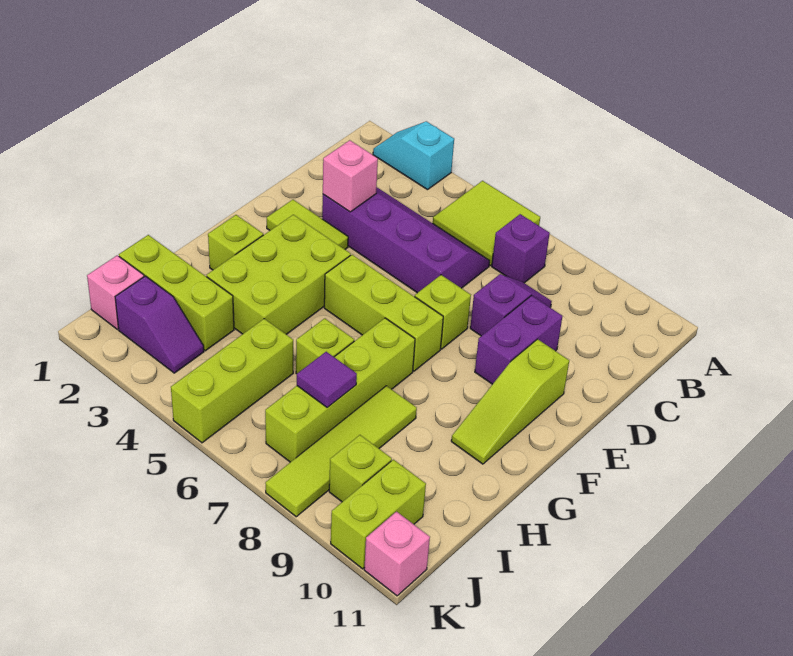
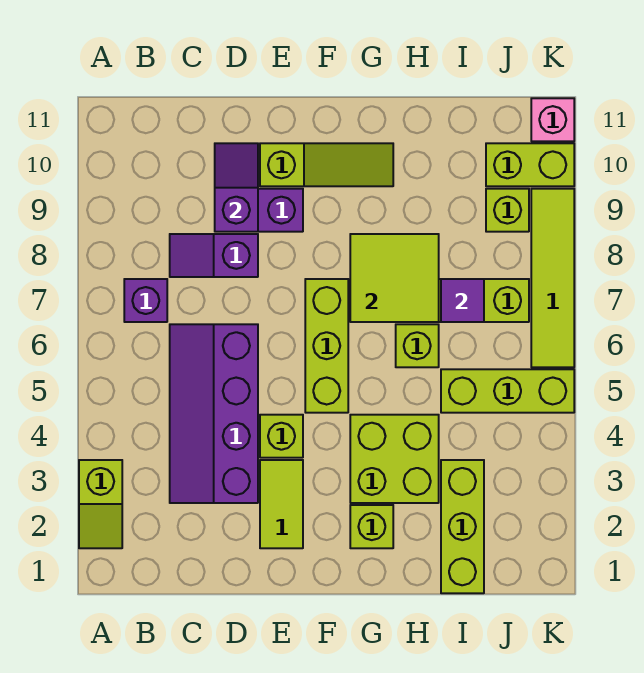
cyan 1x2 slope [373,121,454,190] -> lime 1x2 slope [79,460,122,548]
lime 2x2 tile [433,181,540,265] -> lime 2x2 tile moved to [350,234,439,322]
pink 1x1 brick [323,140,378,212] -> none
lime 1x1 brick [415,275,471,349] -> lime 1x1 brick moved to [260,415,303,458]
lime 2x3 brick [207,215,351,334] -> lime 2x2 brick [350,415,439,503]
lime 1x4 tile [265,386,417,517] -> lime 1x4 tile turned to [531,189,574,367]
pink 1x1 brick [87,255,144,330] -> none
purple 1x2 slope [115,276,204,373] -> purple 1x2 slope moved to [215,143,258,232]

